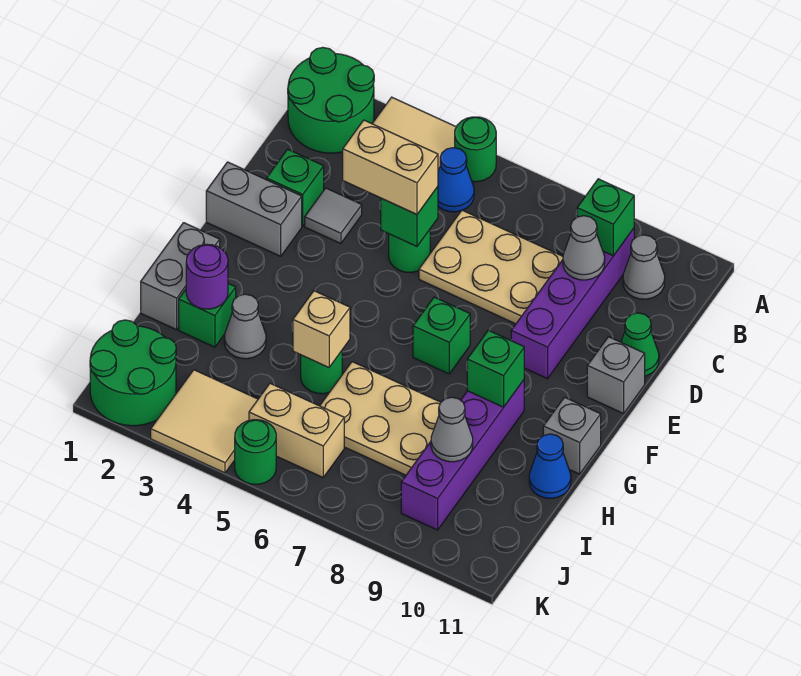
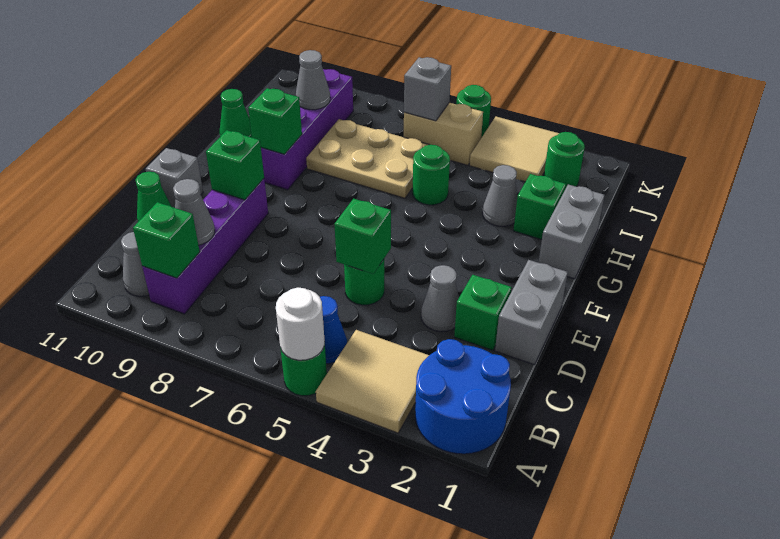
green 2x2 round brick [288,47,374,153] -> blue 2x2 round brick [415,339,511,454]
none -> white 1x1 round brick [276,288,325,360]
tan 2x3 plate [419,210,563,324] -> none
grey 1x1 tile [305,188,362,244] -> grey 1x1 cone [421,265,459,332]
tan 1x2 brick [343,120,438,214] -> none
grey 1x2 brick [206,162,302,256] -> grey 1x2 brick turned to [495,260,568,365]
green 1x1 brick [413,297,470,374] -> green 1x1 brick moved to [206,130,264,200]
grey 1x1 brick [543,397,601,474] -> grey 1x1 brick moved to [404,57,451,121]
purple 1x1 round brick [186,244,228,309] -> none
tan 1x1 brick [293,291,350,367] -> none
blue 1x1 cone [529,434,571,498] -> green 1x1 cone [219,89,252,138]
green 2x2 round brick [90,320,176,426] -> green 1x1 round brick [544,132,585,189]

